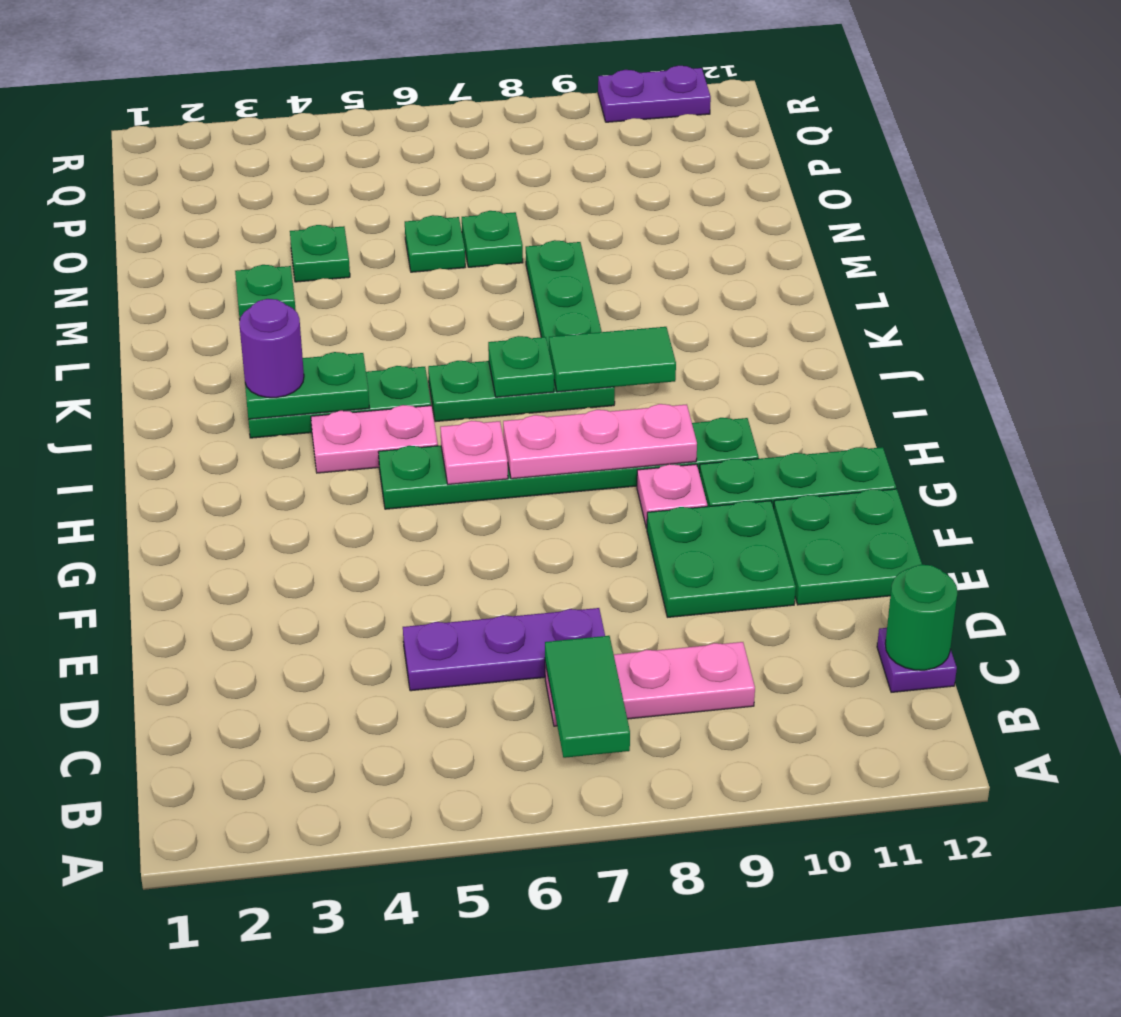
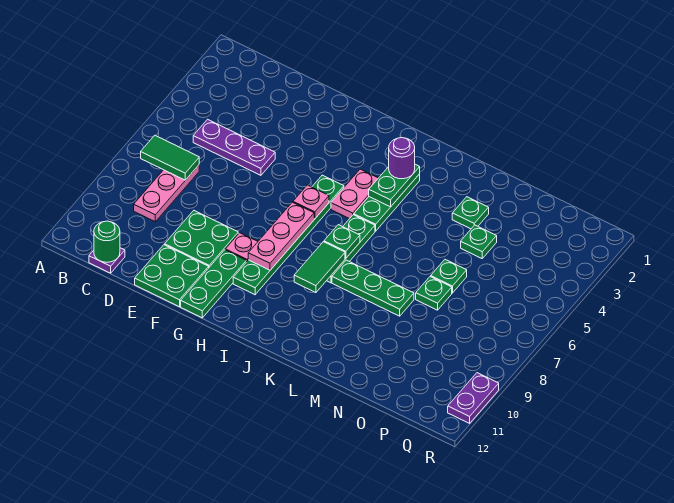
purple 1x3 plate [403,608,605,691] -> purple 1x3 plate turned to [193,119,275,175]

